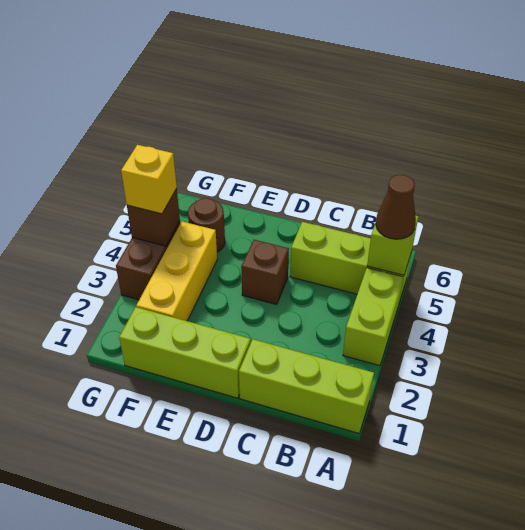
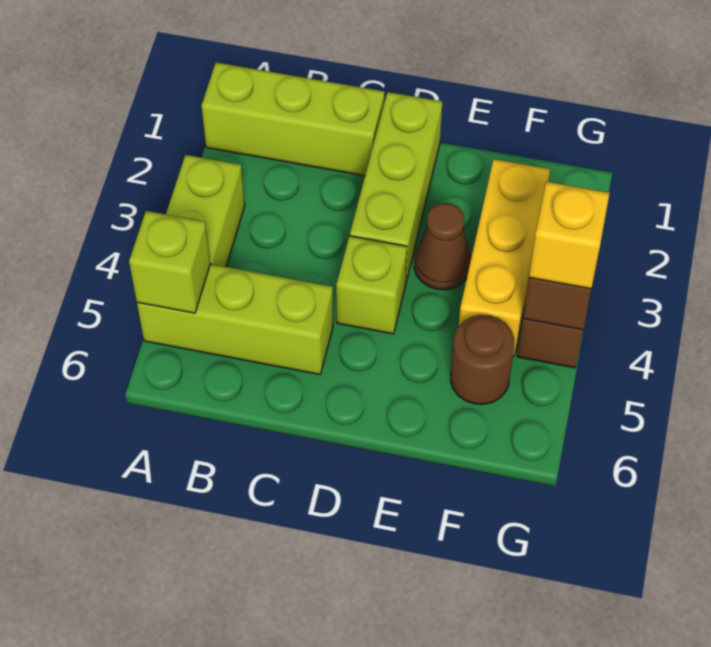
brown 1x1 cone [376,175,416,239] -> brown 1x1 cone moved to [414,203,471,290]
lime 1x3 brick [119,307,251,398] -> lime 1x3 brick turned to [350,92,442,282]
brown 1x1 brick [241,240,289,304] -> lime 1x1 brick [336,236,407,334]

